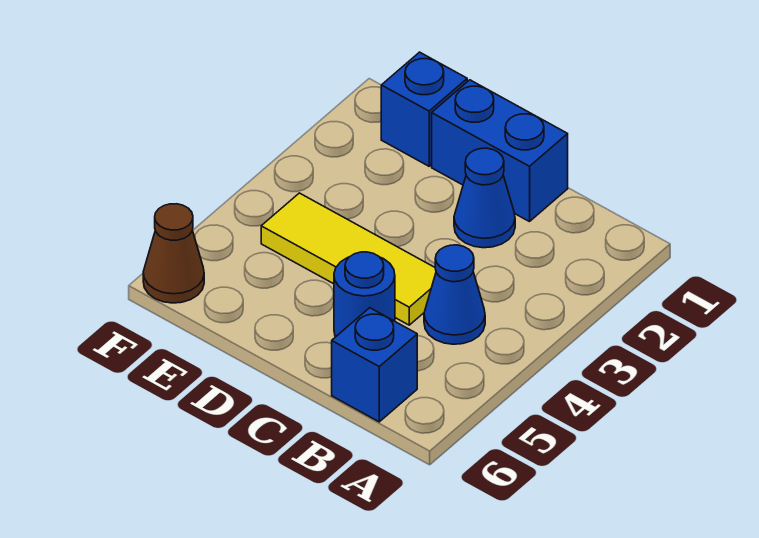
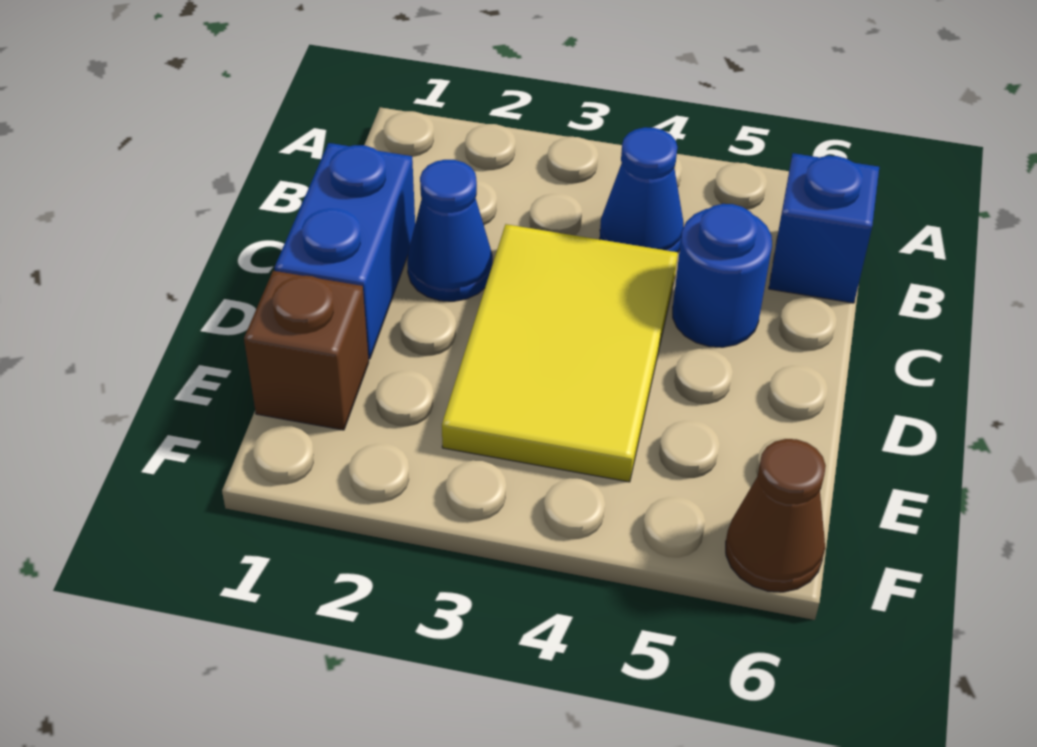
yellow 1x3 tile [261,193,436,325] -> yellow 2x3 tile [442,224,678,482]
blue 1x1 brick [381,52,467,166] -> brown 1x1 brick [244,271,369,430]

